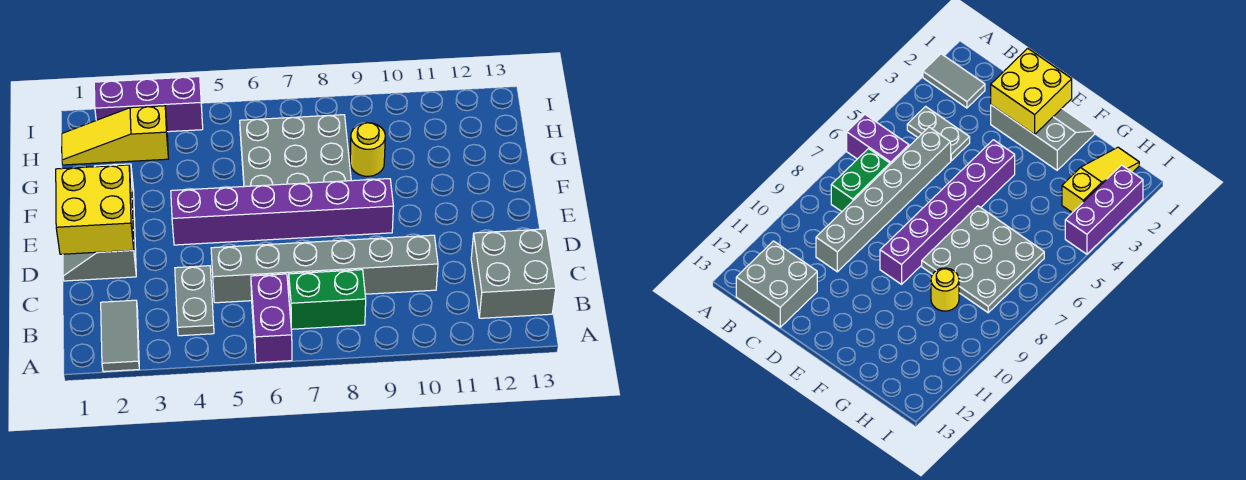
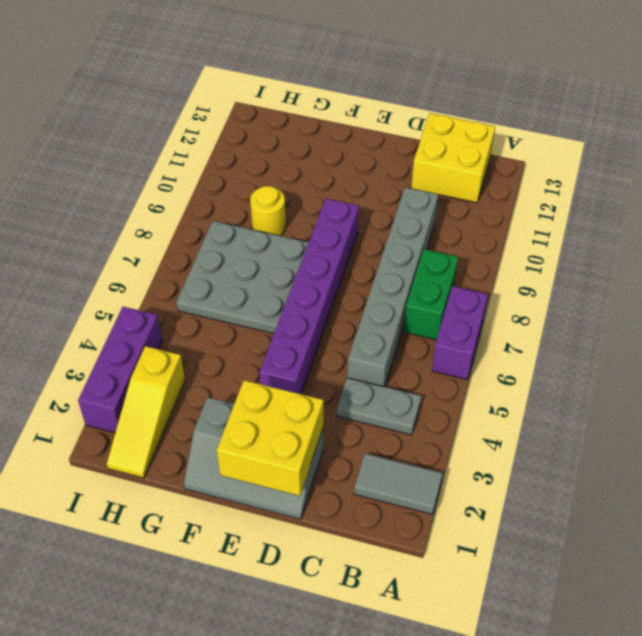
purple 1x2 brick [251,274,292,363] -> purple 1x2 brick turned to [432,286,488,380]
grey 2x2 brick [471,229,556,318] -> yellow 2x2 brick [411,113,495,203]

